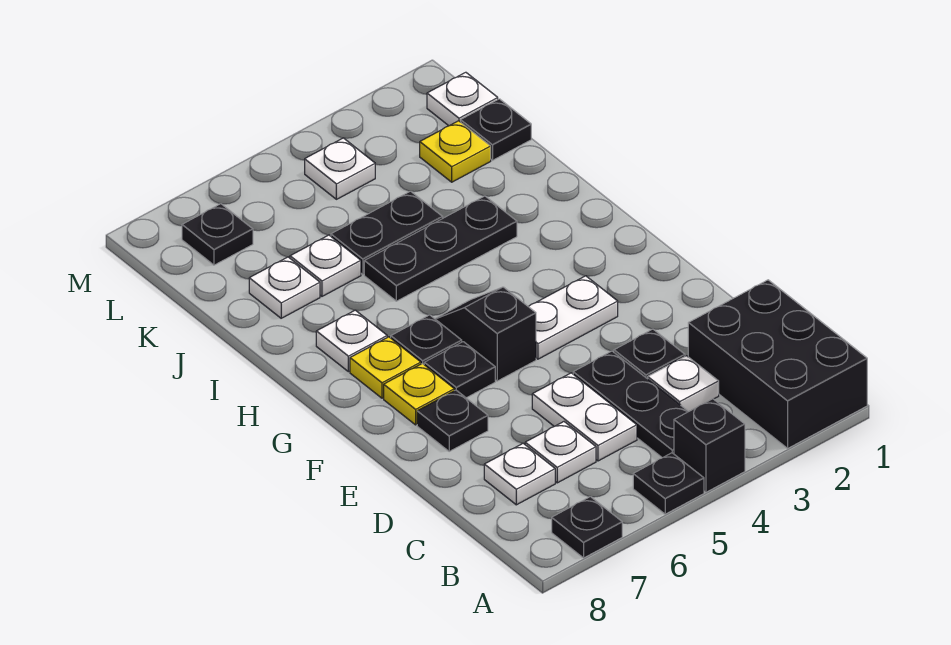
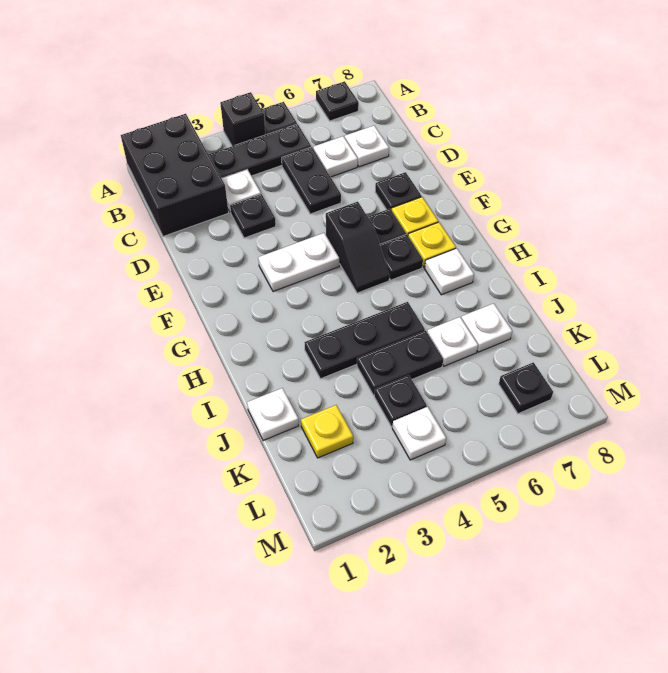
black 1x3 plate [573,351,688,458] -> black 1x3 plate turned to [209,124,311,178]
white 1x2 plate [532,373,637,461] -> black 1x2 plate [282,147,341,214]
black 1x1 plate [461,99,531,160] -> black 1x1 plate moved to [374,375,427,427]
white 1x1 plate [427,72,498,126] -> white 1x1 plate moved to [247,388,299,441]

